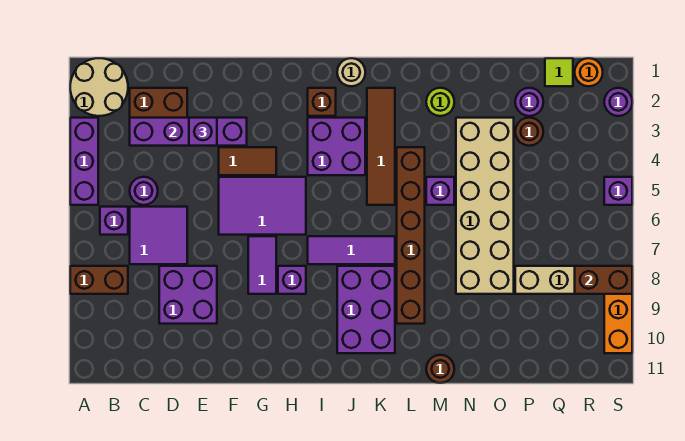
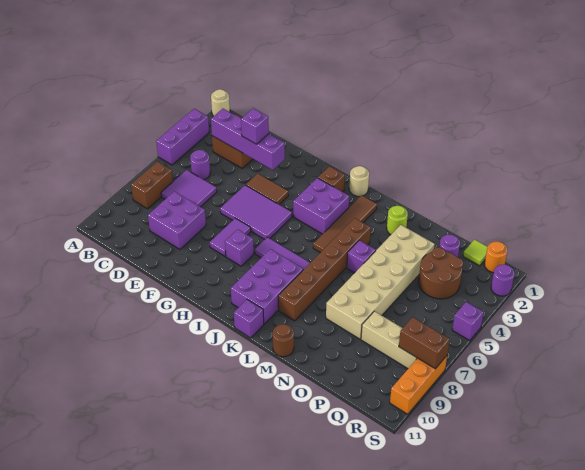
tan 2x2 round brick [70,58,128,116] -> tan 1x1 round brick [211,89,230,116]
brown 1x2 brick [70,266,128,294] -> brown 1x2 brick turned to [131,162,173,209]
purple 1x1 brick [100,207,128,235] -> purple 1x1 brick moved to [234,299,264,338]
brown 1x1 round brick [515,118,543,146] -> brown 2x2 round brick [419,247,463,299]

